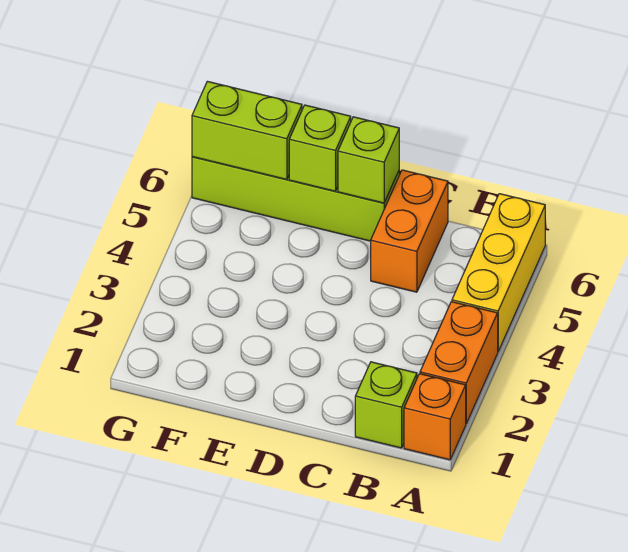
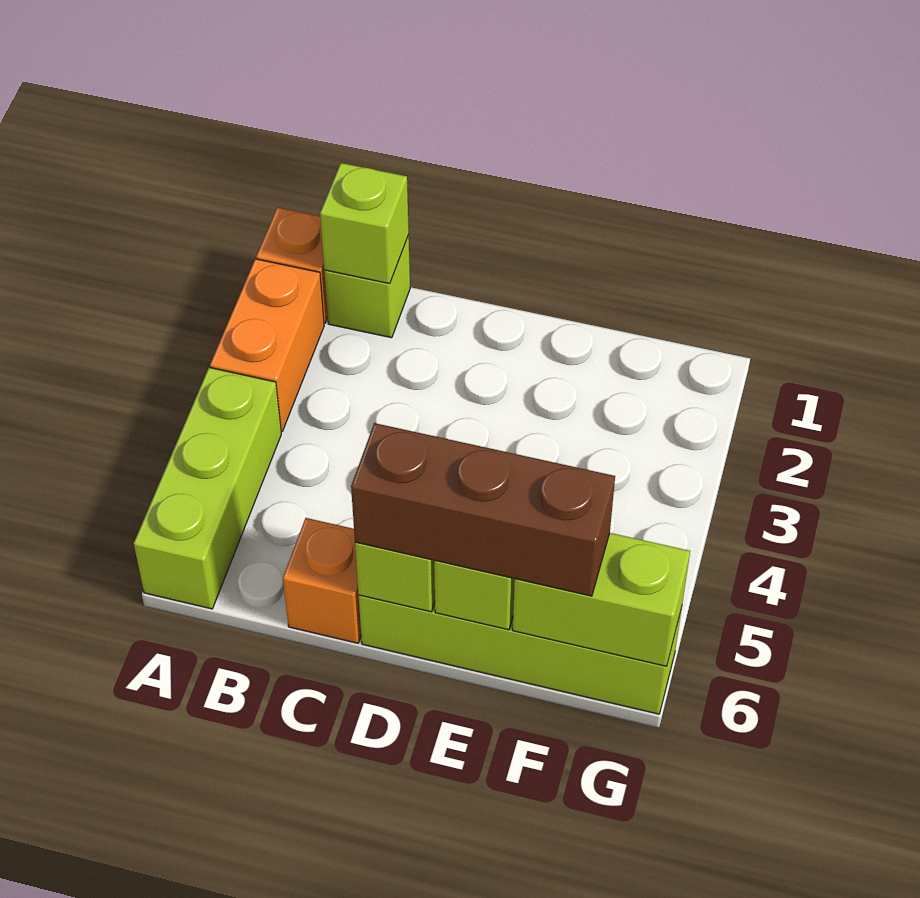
yellow 1x3 brick [452,194,545,351] -> lime 1x3 brick [134,368,281,609]
none -> lime 1x1 brick [320,163,409,284]
orange 1x2 brick [371,170,448,292] -> orange 1x1 brick [283,518,361,643]
none -> brown 1x3 brick [351,423,615,596]

